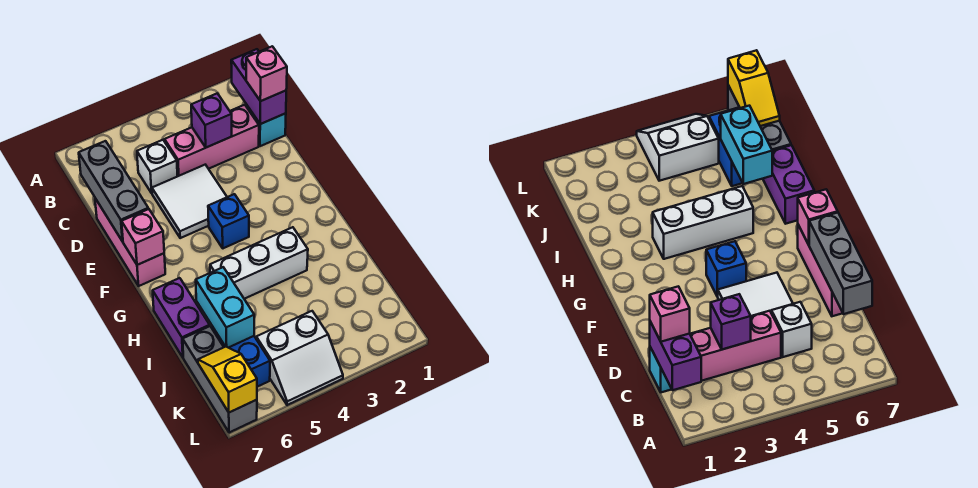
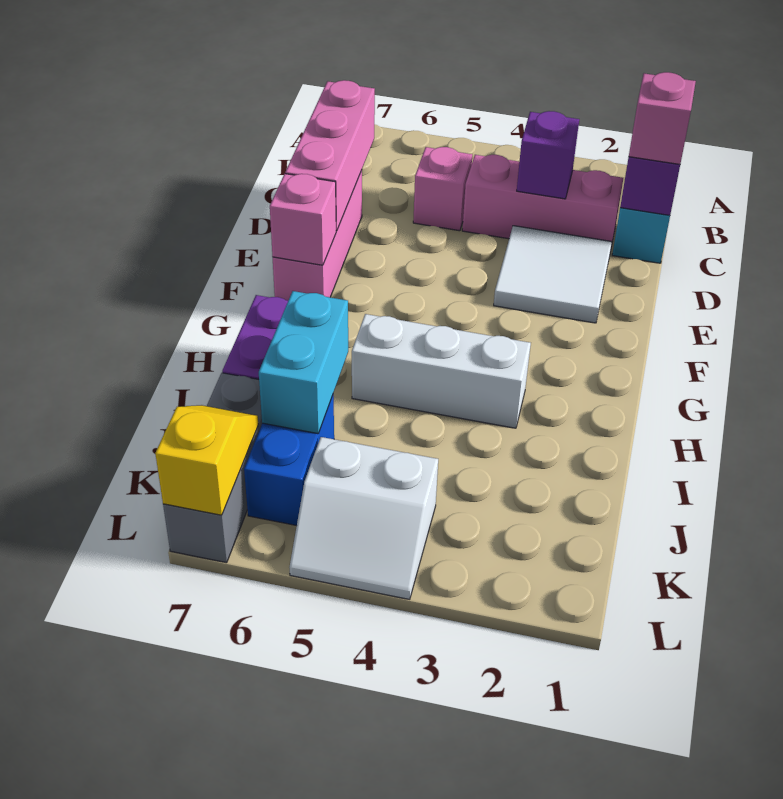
white 1x1 brick [137,140,177,193] -> pink 1x1 brick [413,147,472,231]
grey 1x3 brick [79,141,148,242] -> pink 1x3 brick [285,80,375,231]
white 2x2 tile [152,165,227,238] -> white 2x2 tile moved to [494,226,612,323]
blue 1x1 brick [208,194,249,248] -> none

